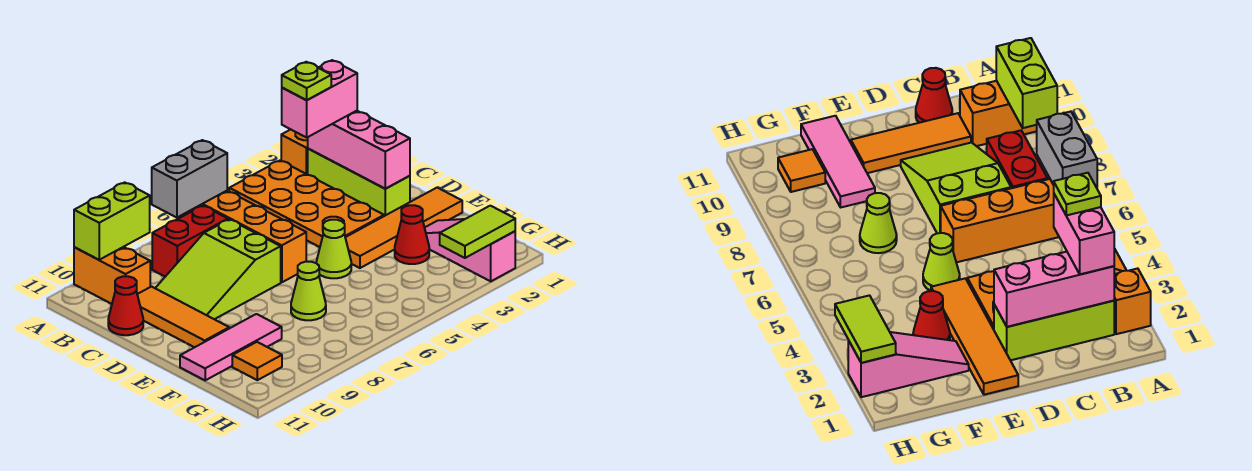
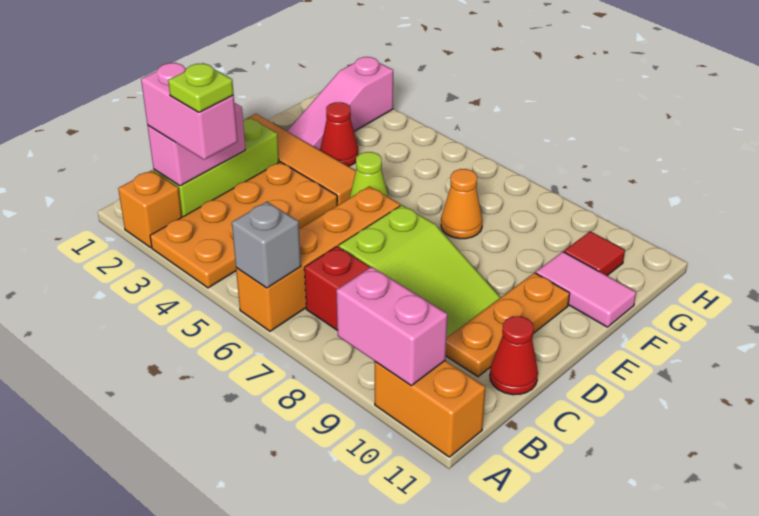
grey 1x2 brick [152,140,227,218] -> grey 1x1 brick [232,202,301,288]
lime 1x2 brick [74,182,150,260] -> pink 1x2 brick [336,267,448,386]
orange 1x2 brick [74,247,150,304] -> orange 1x2 brick turned to [375,361,485,457]
pink 1x3 brick [308,111,410,189] -> pink 1x2 brick [148,103,245,186]
orange 1x3 tile [137,287,229,347] -> orange 1x3 plate [446,273,570,377]
lime 1x1 cone [291,262,326,320] -> orange 1x1 cone [441,169,482,239]
pink 1x3 tile [180,314,282,380] -> pink 1x2 tile [536,252,636,327]
orange 1x1 tile [232,342,282,380] -> red 1x1 tile [564,231,625,276]
lime 1x2 tile [440,206,515,258] -> none

